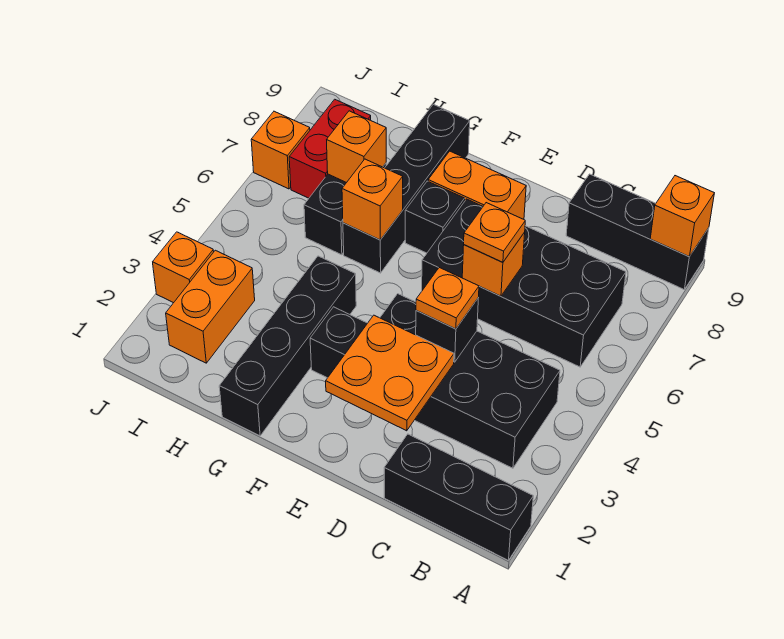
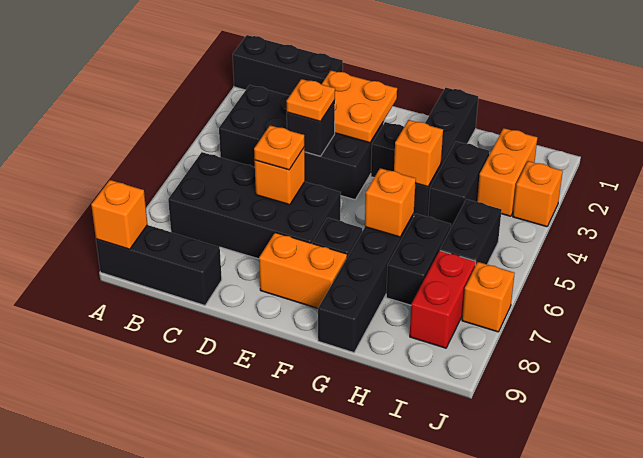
none -> black 1x2 brick [428,141,490,227]
orange 1x1 brick [327,111,386,183] -> orange 1x1 brick moved to [394,120,443,187]
none -> black 1x2 brick [440,199,502,266]

